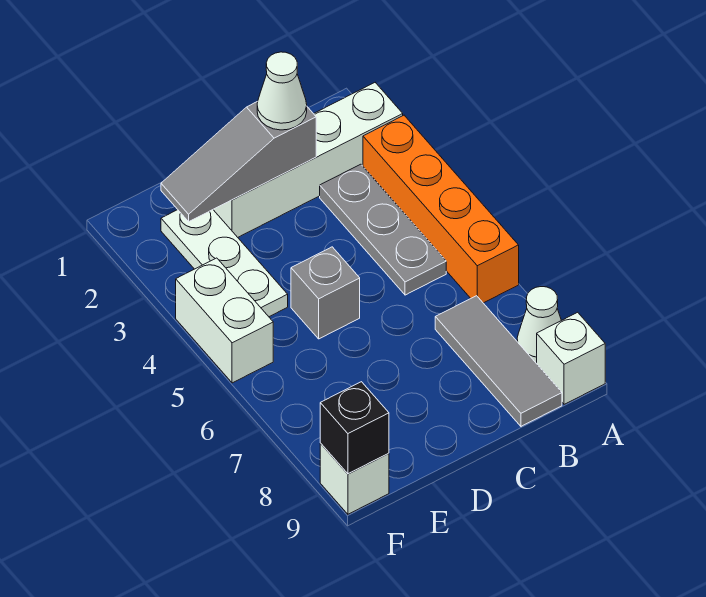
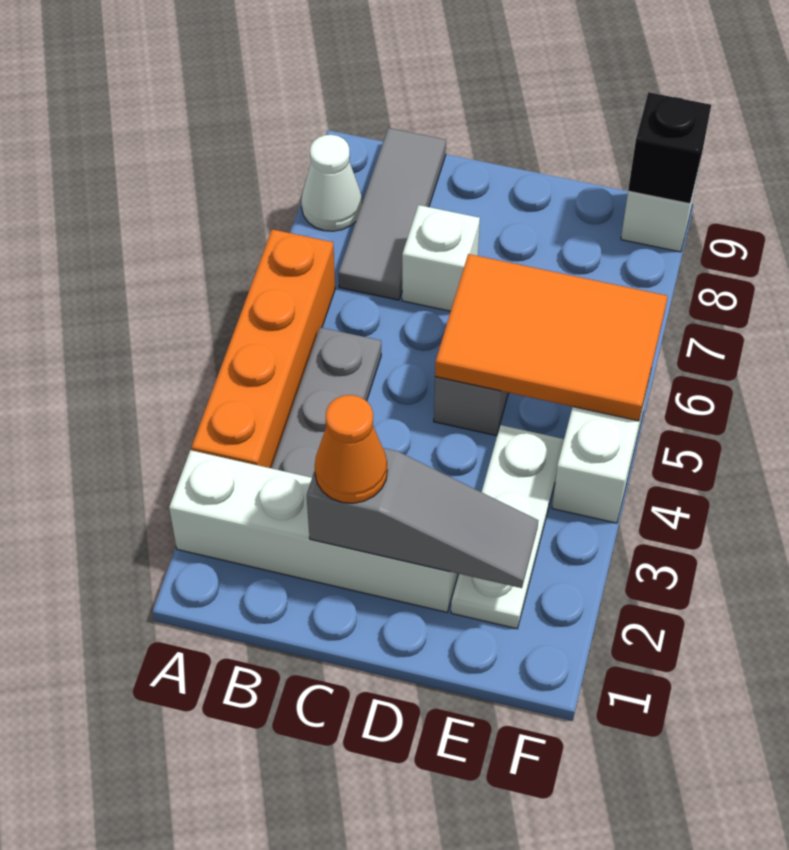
white 1x1 brick [537,312,605,404] -> white 1x1 brick moved to [402,205,480,311]
white 1x1 cone [257,52,307,130] -> orange 1x1 cone [315,395,387,503]
none -> orange 2x3 tile [435,254,668,421]

